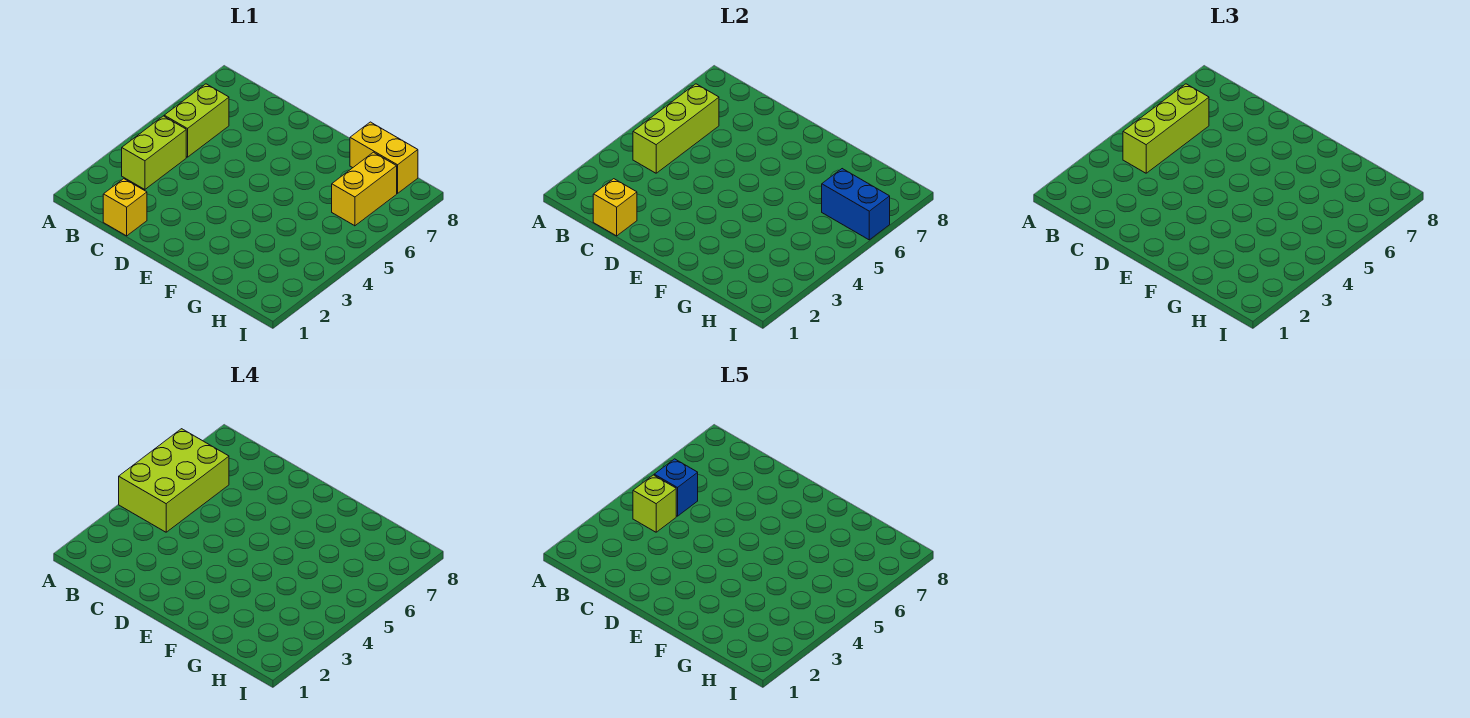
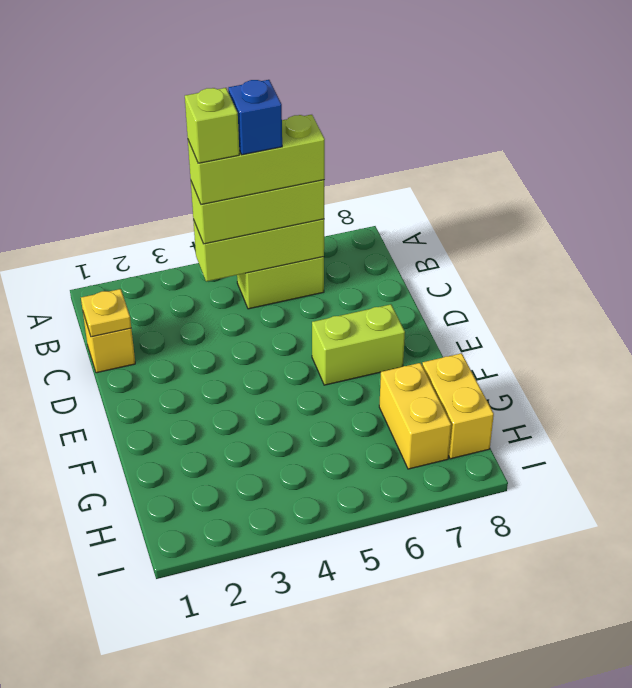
lime 2x3 brick [119,429,229,532] -> lime 1x3 brick [188,115,325,205]
lime 1x2 brick [122,116,186,189] -> lime 1x2 brick moved to [312,304,405,385]
yellow 1x1 brick [593,179,637,236] -> yellow 1x1 plate [81,289,131,337]
yellow 1x2 brick [332,152,397,226] -> yellow 1x2 brick turned to [379,363,451,469]
blue 1x2 brick [822,169,890,240] -> none

